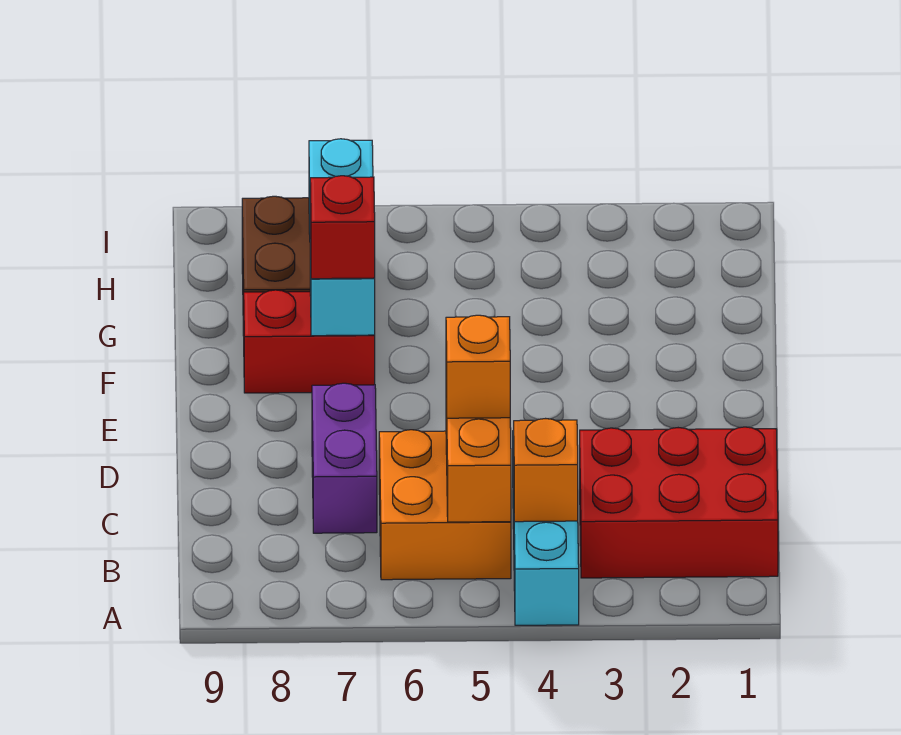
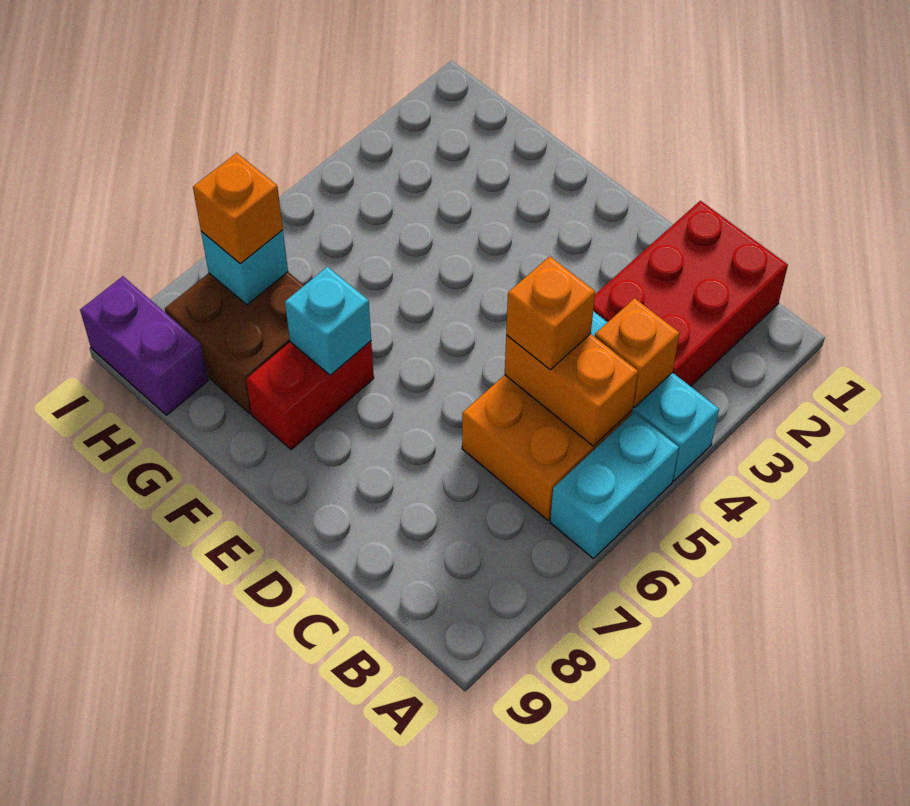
none -> cyan 1x2 brick [550,412,679,558]
purple 1x2 brick [312,383,377,533] -> purple 1x2 brick moved to [80,276,208,415]
red 1x1 brick [310,176,375,279] -> none
none -> orange 1x1 brick [193,153,283,264]

